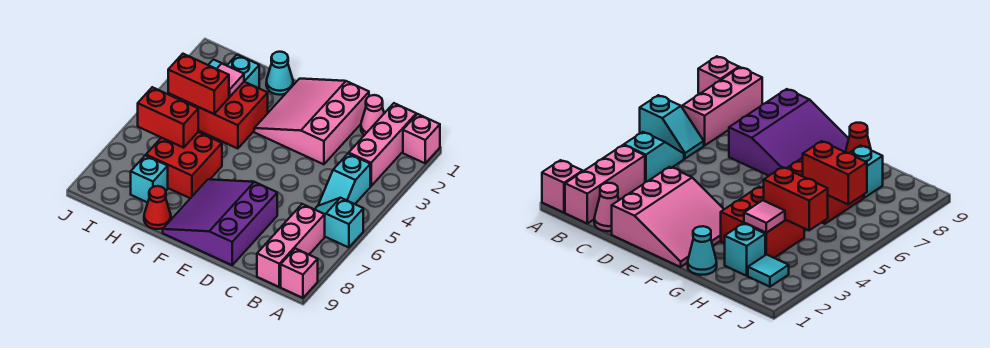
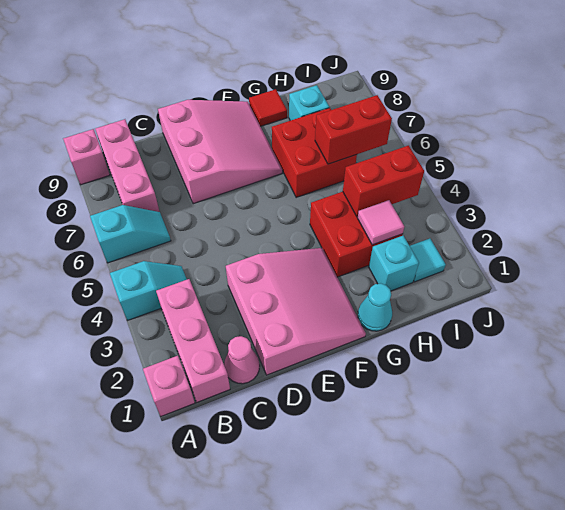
cyan 1x2 slope [318,153,370,206] -> cyan 1x2 slope turned to [110,261,187,320]
purple 3x3 slope [163,179,277,265] -> pink 3x3 slope [158,100,282,204]
red 1x1 cone [144,186,171,229] -> red 1x1 tile [249,89,287,126]

